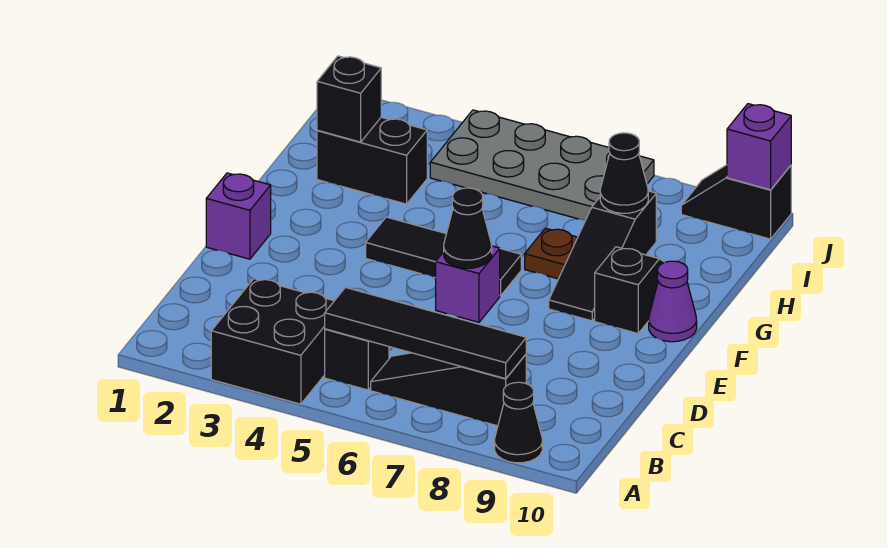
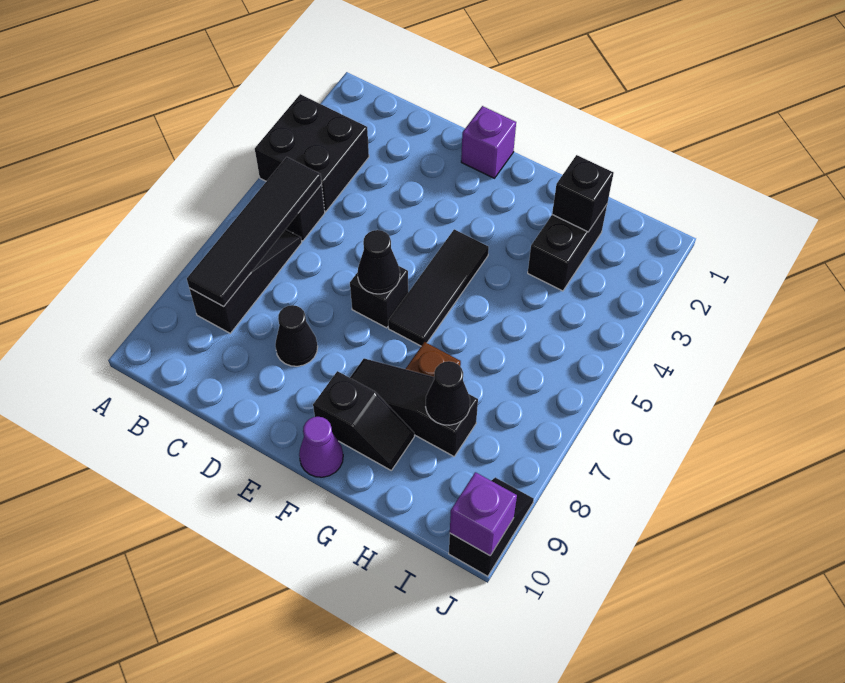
black 1x1 cone [495,382,542,463] -> black 1x1 cone moved to [275,305,318,366]
purple 1x1 brick [436,246,500,322] -> black 1x1 brick [350,266,408,328]
grey 2x4 plate [430,110,654,220] -> none

